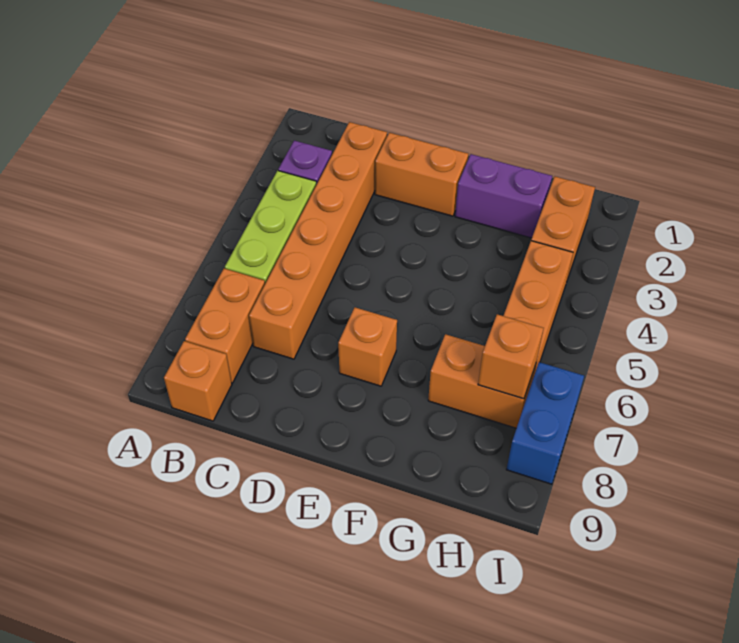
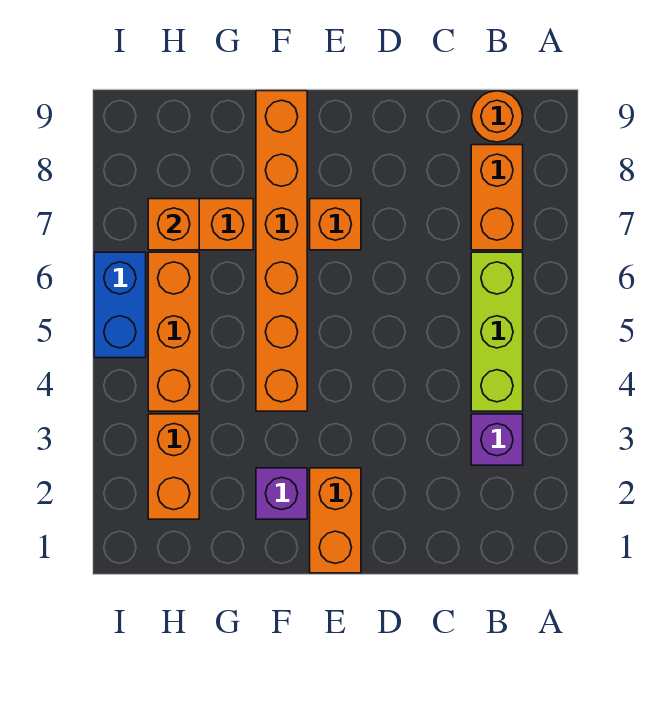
orange 1x1 brick [164,341,232,421] -> orange 1x1 round brick [471,91,523,142]
orange 1x6 brick [249,122,387,359] -> orange 1x6 brick moved to [256,91,307,411]
orange 1x2 brick [375,133,468,216] -> orange 1x2 brick turned to [310,468,361,573]
purple 1x2 brick [455,154,552,238] -> purple 1x1 brick [256,468,307,519]
blue 1x2 brick [506,362,584,484] -> blue 1x2 brick moved to [94,252,146,358]

